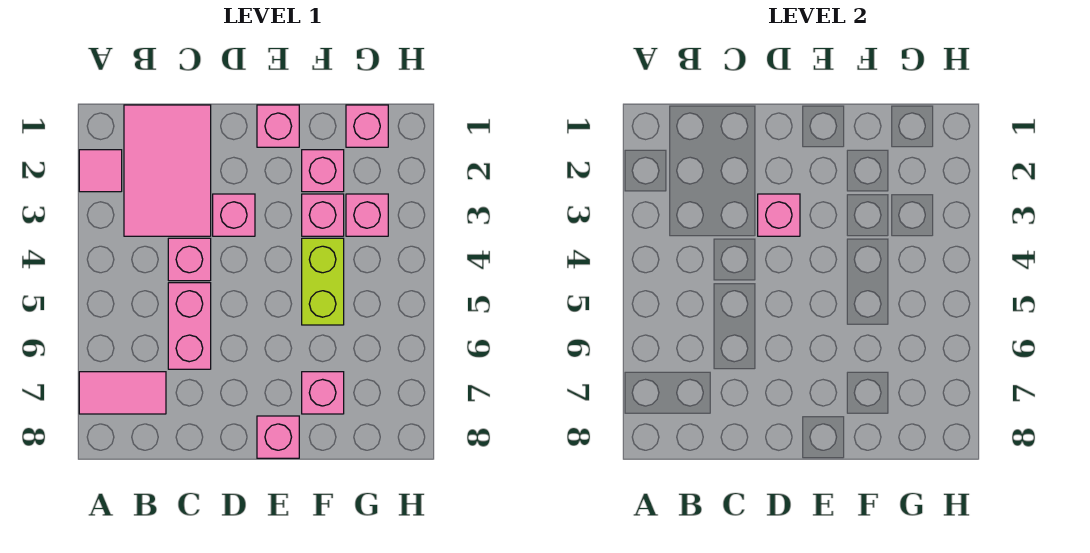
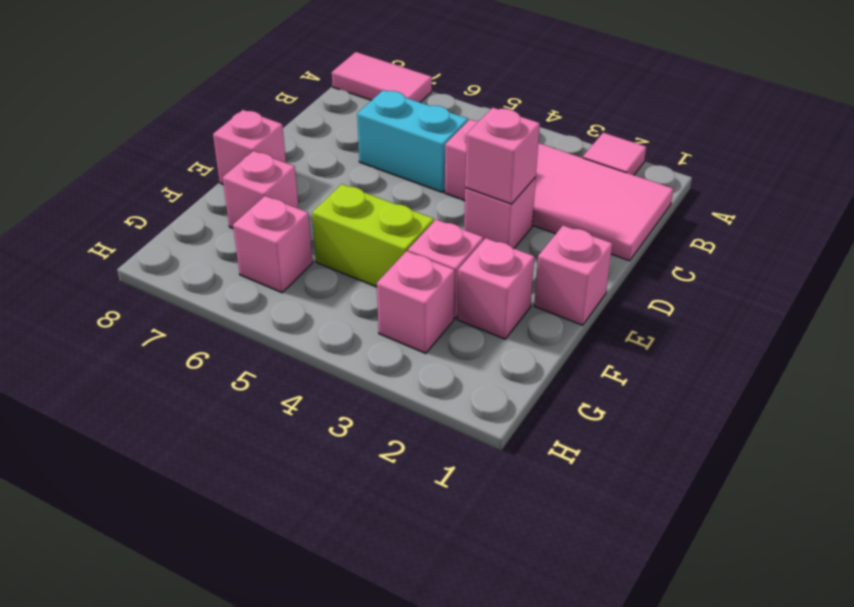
pink 1x2 tile [79,372,166,414] -> pink 1x2 tile turned to [332,52,432,102]
pink 1x2 brick [168,283,211,369] -> cyan 1x2 brick [357,90,468,192]
pink 1x1 brick [346,105,388,147] -> pink 1x1 brick moved to [233,196,312,293]

